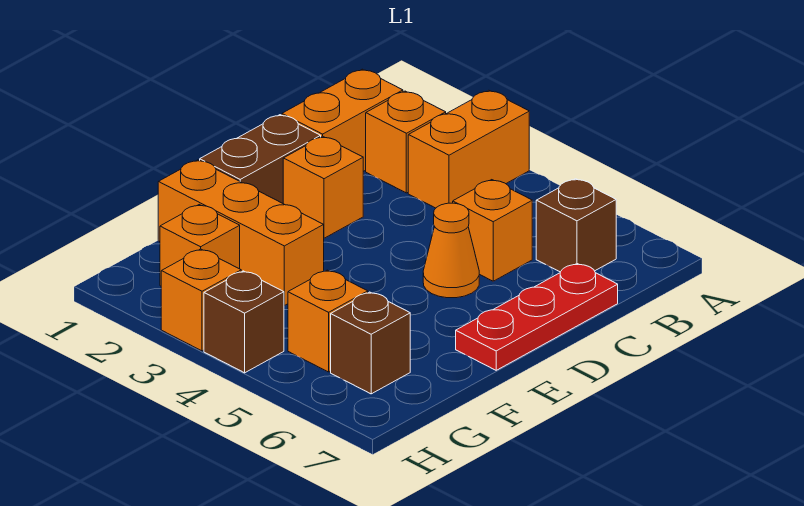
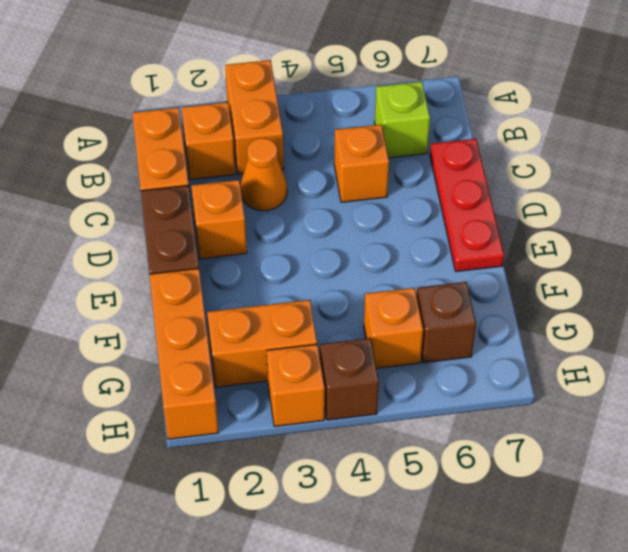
brown 1x1 brick [536,179,616,272] -> lime 1x1 brick [375,82,430,158]
orange 1x1 cone [423,203,479,298] -> orange 1x1 cone moved to [240,138,287,211]
orange 1x3 brick [158,160,324,305] -> orange 1x3 brick turned to [150,269,219,439]
orange 1x1 brick [160,205,240,286] -> orange 1x2 brick [207,300,317,387]

